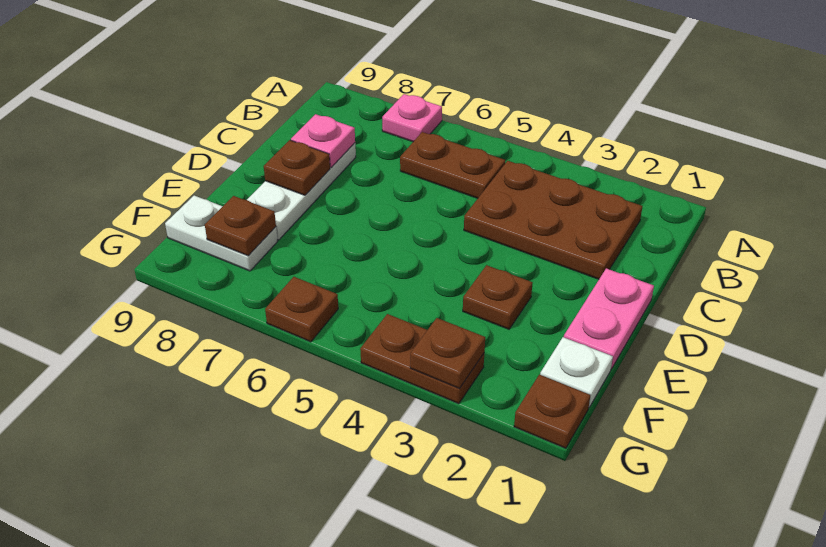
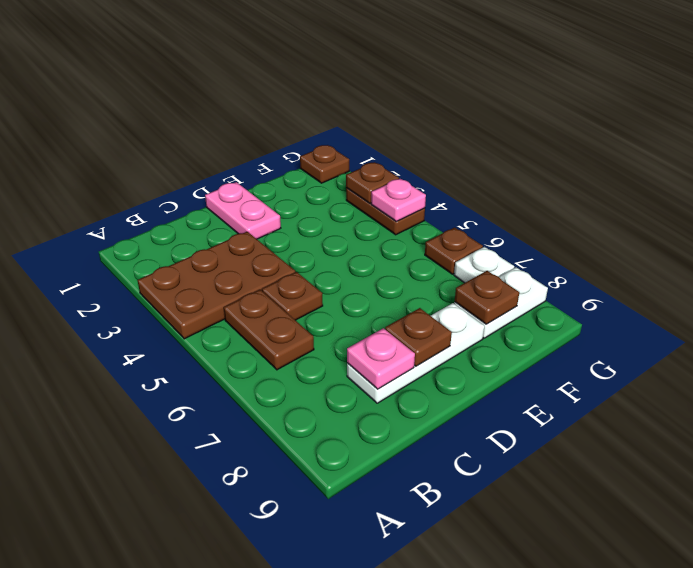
pink 1x1 plate [382,94,442,142] -> pink 1x1 plate moved to [371,179,426,222]
brown 2x3 plate [464,161,642,279] -> brown 2x3 plate turned to [137,232,295,339]
pink 1x2 plate [564,268,654,369] -> pink 1x2 plate turned to [205,182,281,239]
brown 1x1 plate [463,265,532,329] -> brown 1x1 plate moved to [262,272,323,320]
white 1x1 plate [540,337,613,407] -> white 1x1 plate moved to [454,247,514,283]
white 1x2 plate [165,195,278,271] -> white 1x2 plate turned to [454,267,548,338]

